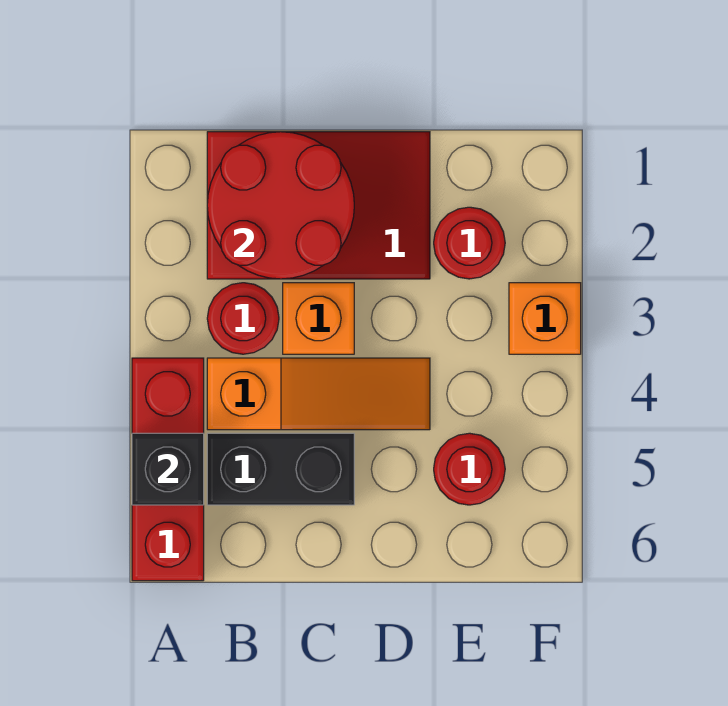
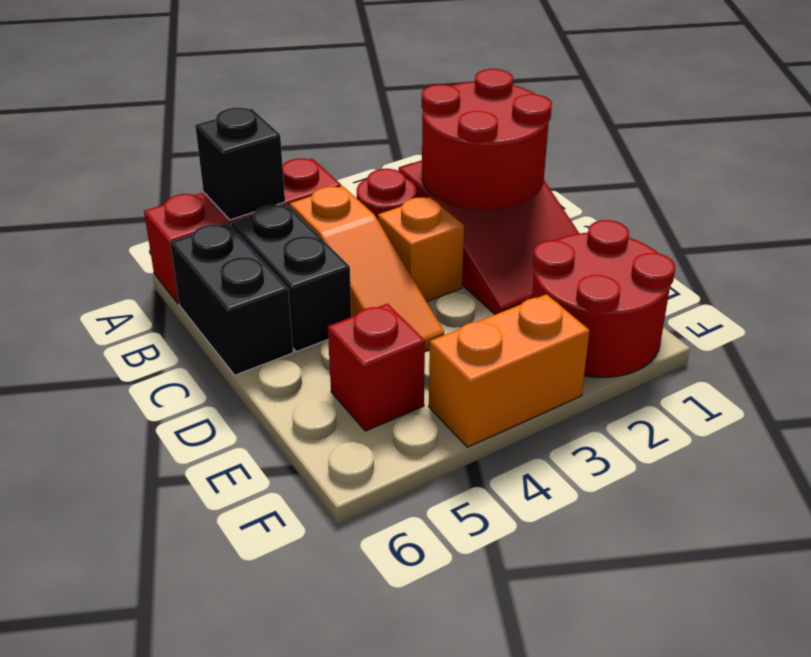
none -> black 1x2 brick [170,223,293,375]
red 1x1 round brick [434,207,505,279] -> red 2x2 round brick [532,220,675,377]
red 1x1 round brick [434,433,505,505] -> red 1x1 brick [328,304,425,431]
orange 1x1 brick [509,283,581,354] -> orange 1x2 brick [429,294,590,447]

